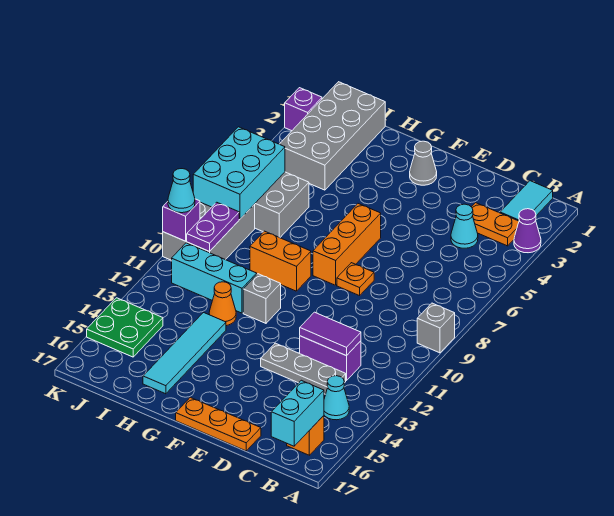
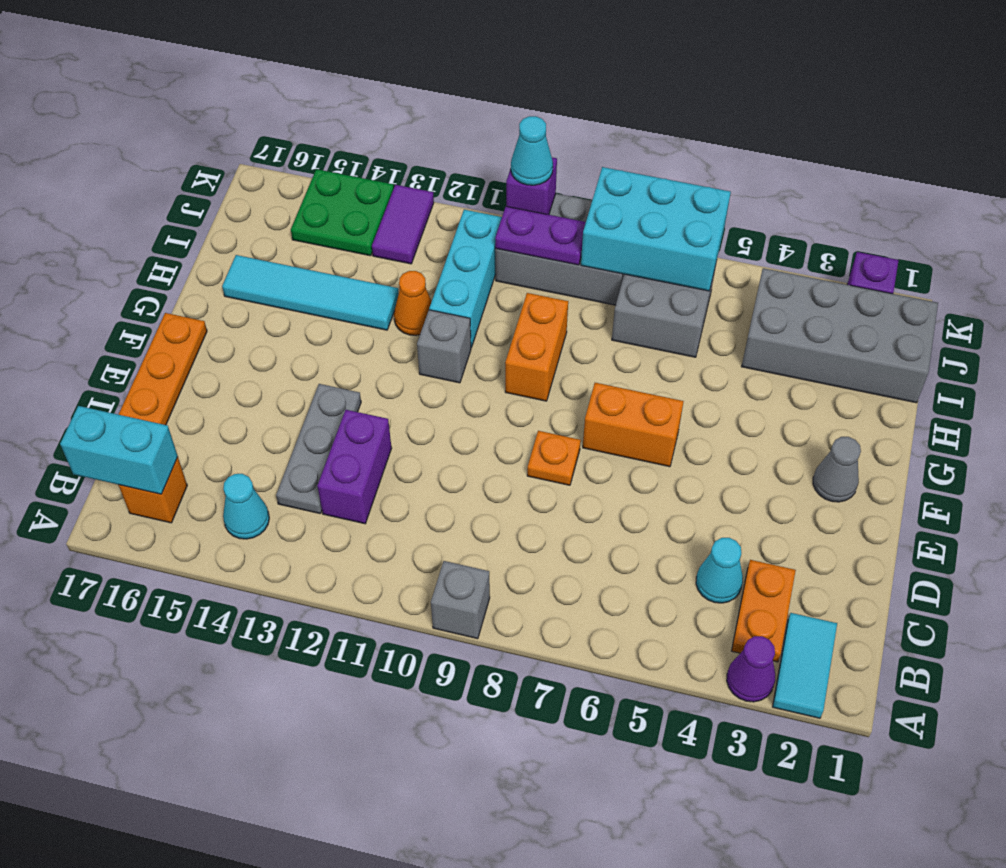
cyan 1x2 tile [500,181,553,221] -> cyan 1x2 tile turned to [773,613,837,718]
purple 1x2 tile [300,312,361,356] -> purple 1x2 tile moved to [372,185,434,264]
orange 1x3 brick [313,204,381,285] -> orange 1x2 brick [583,383,684,467]

